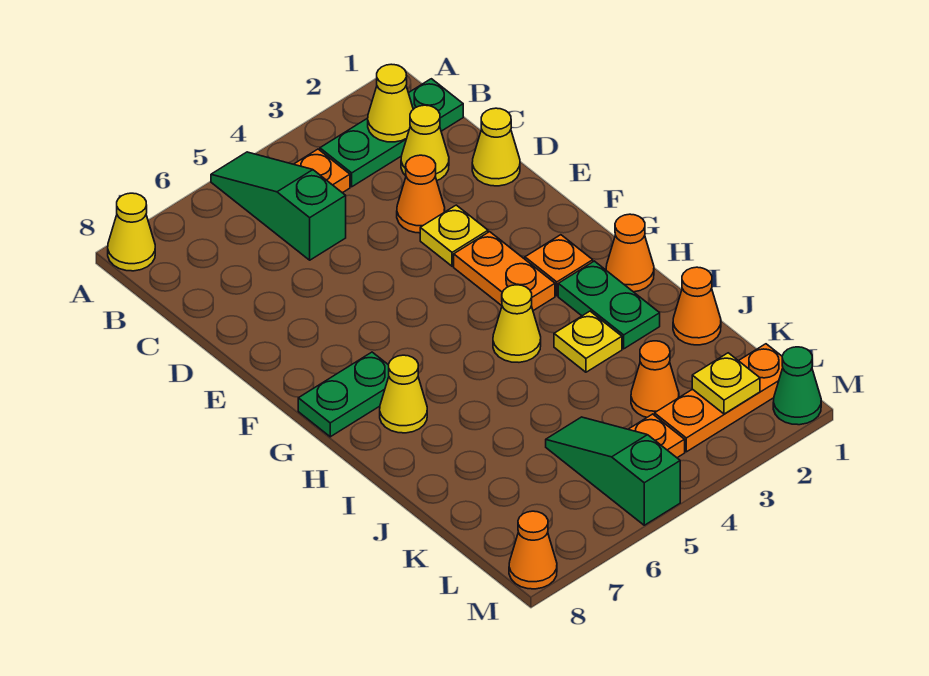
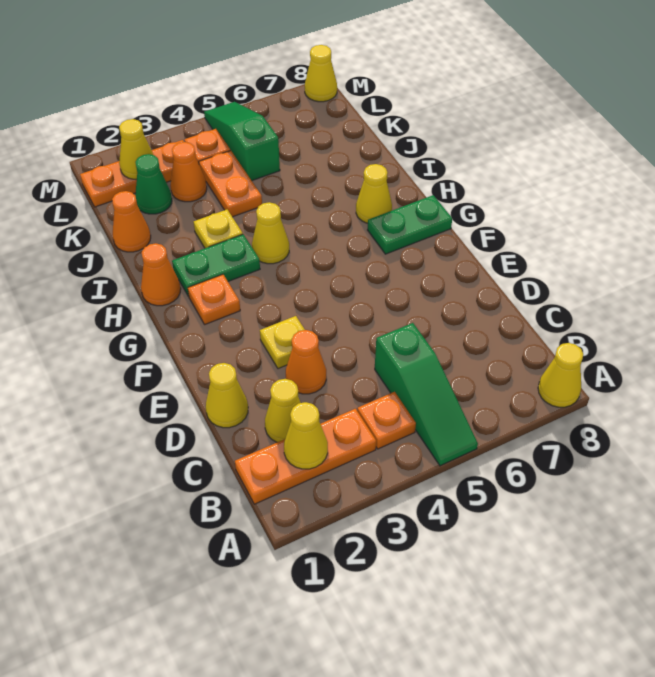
green 1x3 plate [320,79,463,187] -> orange 1x3 plate [235,409,376,504]
orange 1x2 plate [454,232,555,311] -> orange 1x2 plate moved to [199,150,262,217]
green 1x2 plate [558,261,660,349] -> green 1x2 plate turned to [172,234,260,296]
green 1x3 slope [546,417,680,525] -> green 1x3 slope turned to [204,102,280,181]
yellow 1x1 plate [692,353,760,414] -> yellow 1x1 cone [119,119,153,179]
green 1x1 cone [773,347,821,425] -> green 1x1 cone moved to [135,154,172,214]
orange 1x1 cone [509,511,557,589] -> yellow 1x1 cone [305,45,337,102]

